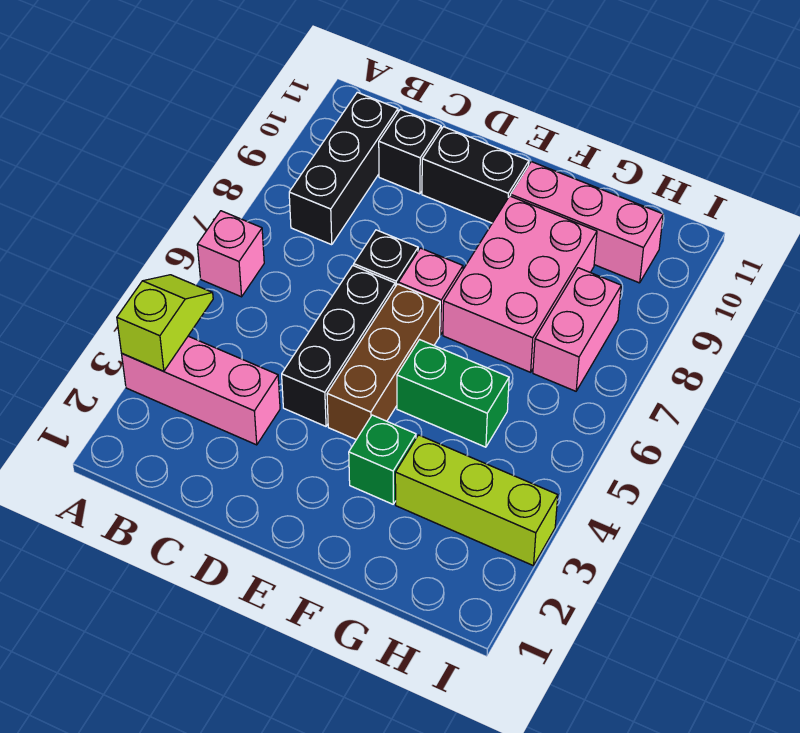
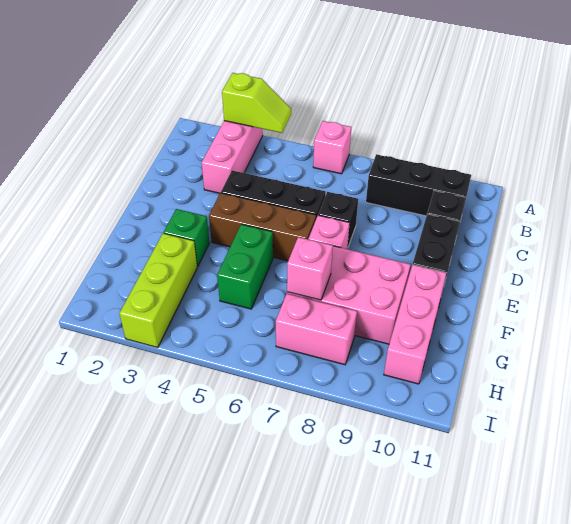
none -> pink 1x1 brick [287,237,333,300]

